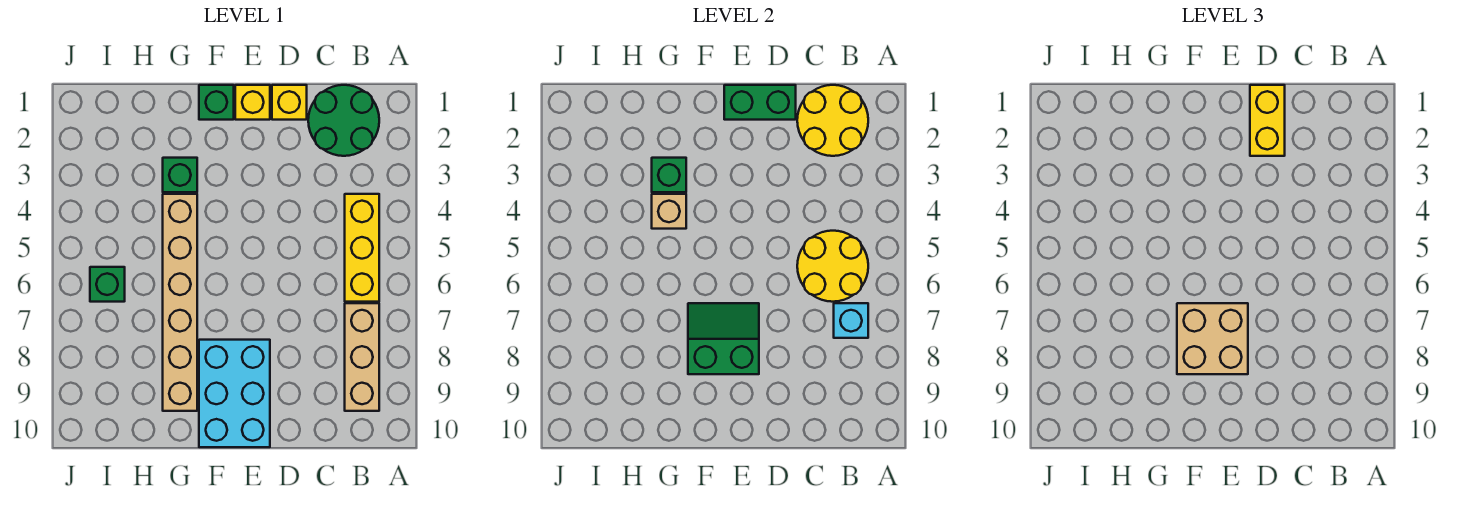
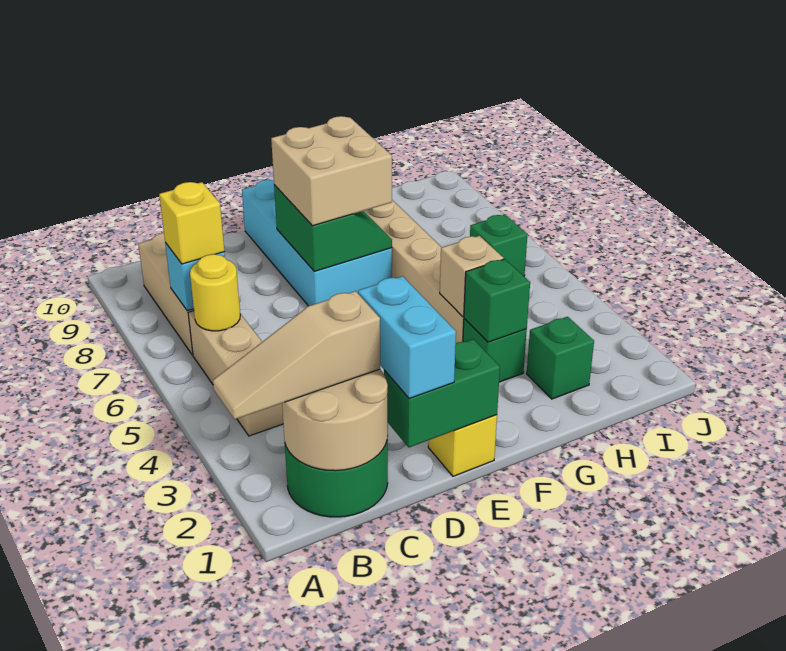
none -> tan 1x3 slope [213,291,380,419]
yellow 2x2 round brick [797,85,868,156] -> tan 2x2 round brick [282,369,388,471]
yellow 1x3 brick [345,194,379,302] -> tan 1x3 brick [188,311,283,436]
yellow 2x2 round brick [797,231,868,302] -> yellow 1x1 round brick [190,254,240,331]
yellow 1x1 brick [272,85,307,120] -> yellow 1x1 brick moved to [159,182,224,264]
yellow 1x2 brick [1250,85,1285,156] -> cyan 1x2 brick [358,276,456,399]
green 2x2 slope [688,303,759,374] -> green 2x2 slope turned to [274,185,392,271]
cyan 2x3 brick [199,340,270,447] -> cyan 2x4 brick [242,180,392,306]
green 1x1 brick [199,85,234,120] -> green 1x1 brick moved to [527,317,594,399]

